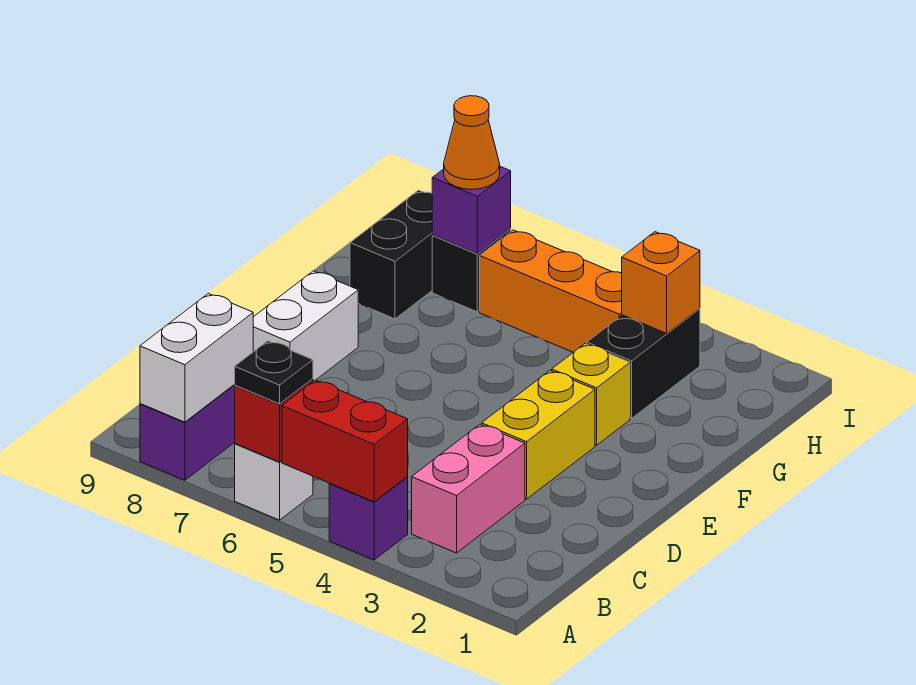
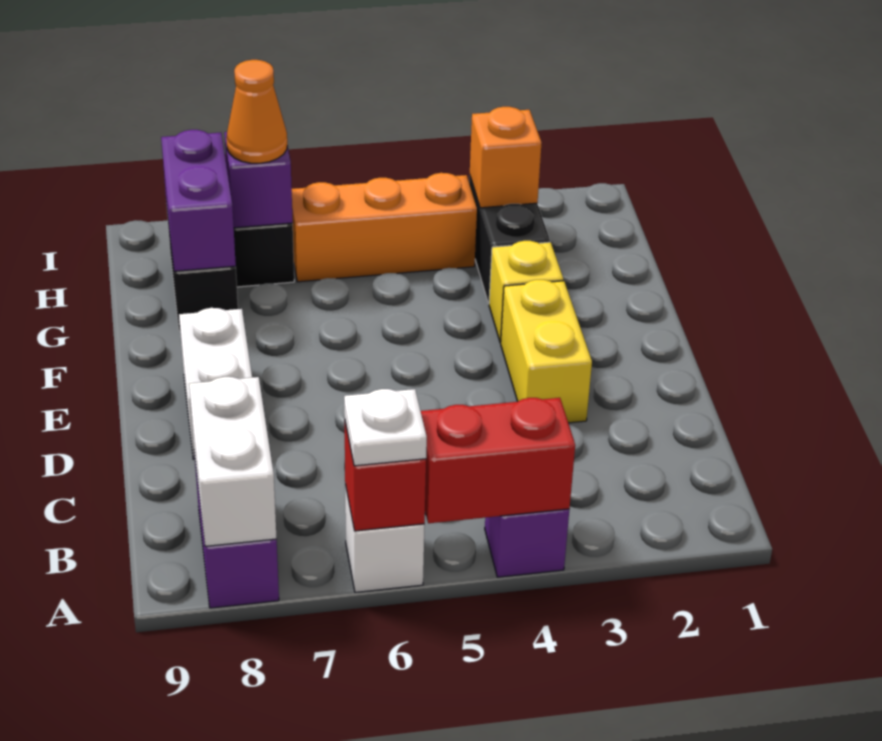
black 1x1 plate [235,341,313,404] -> white 1x1 plate [344,389,427,466]
pink 1x2 brick [412,424,525,553] -> none
none -> purple 1x2 brick [161,130,236,271]

